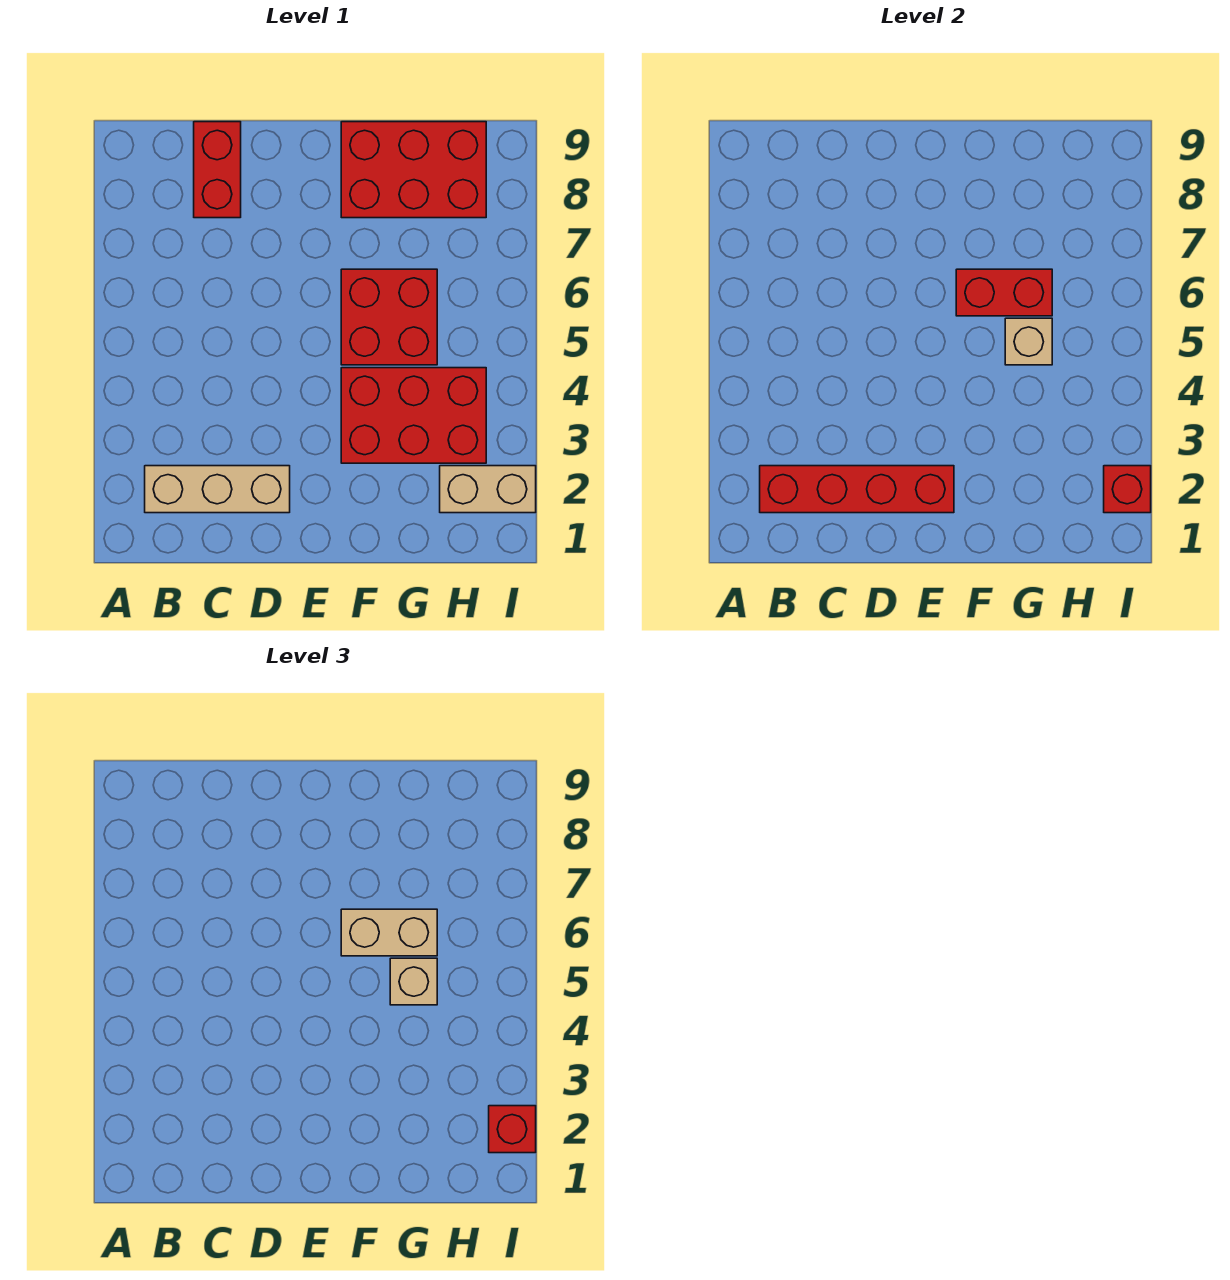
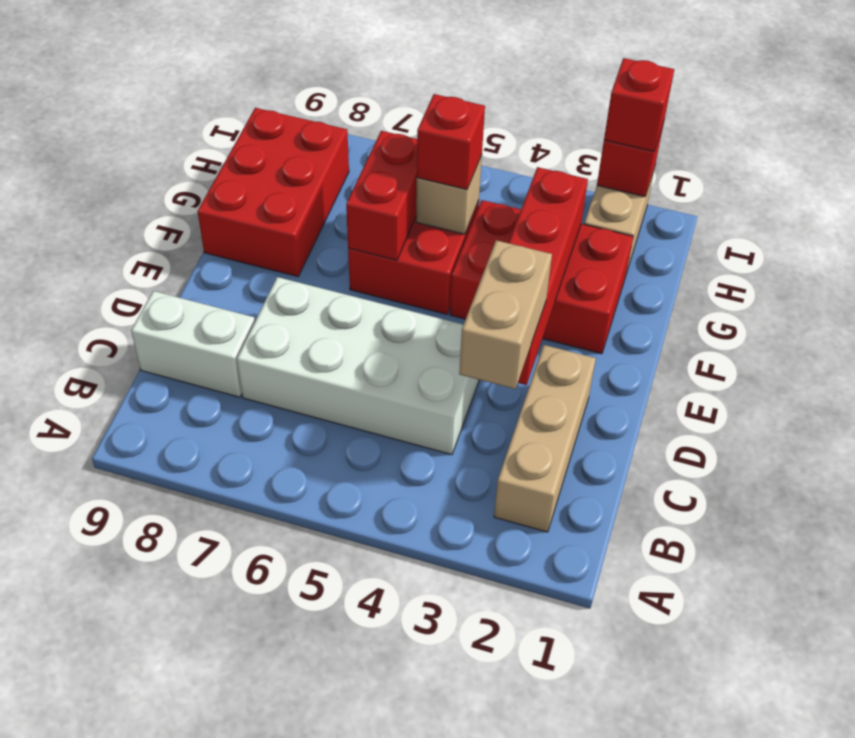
red 1x4 brick [760,466,954,513] -> red 1x4 brick moved to [509,167,588,385]
none -> white 2x4 brick [237,277,479,455]
red 1x2 brick [194,122,241,218] -> white 1x2 brick [131,291,255,397]
red 2x3 brick [341,368,486,463] -> red 2x3 brick turned to [450,200,633,354]
tan 1x2 brick [341,909,437,956] -> tan 1x2 brick moved to [459,240,552,389]
tan 1x1 brick [390,958,437,1005] -> red 1x1 brick [417,94,485,189]

